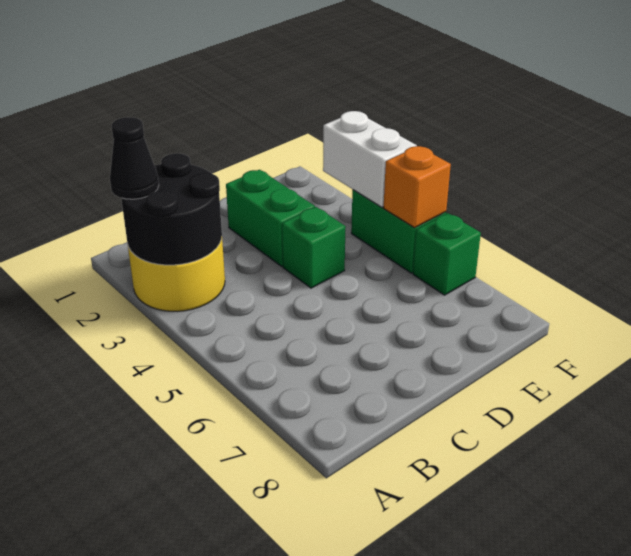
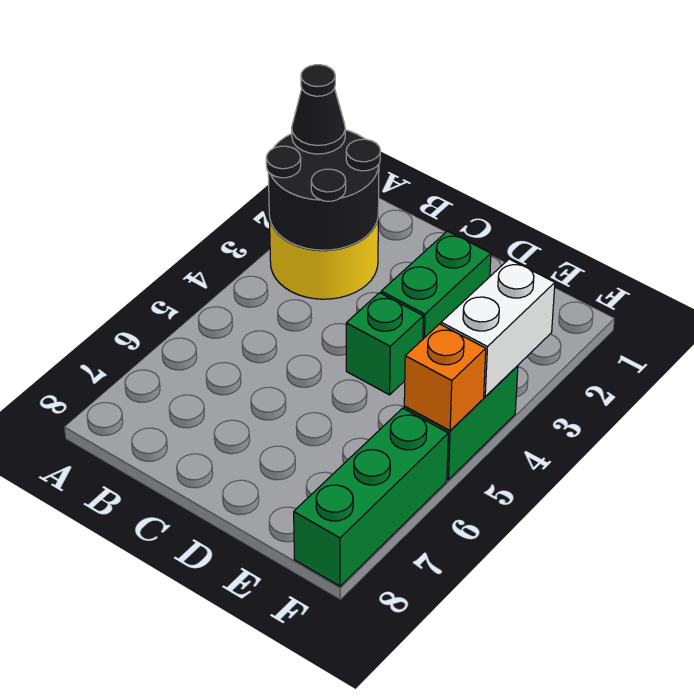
green 1x1 brick [413,213,481,295] -> green 1x3 brick [294,408,448,586]

